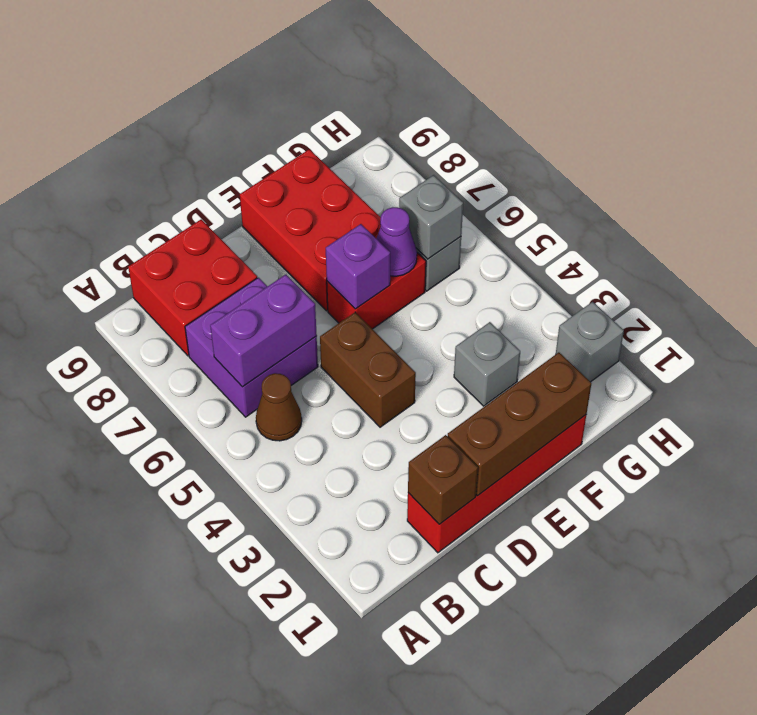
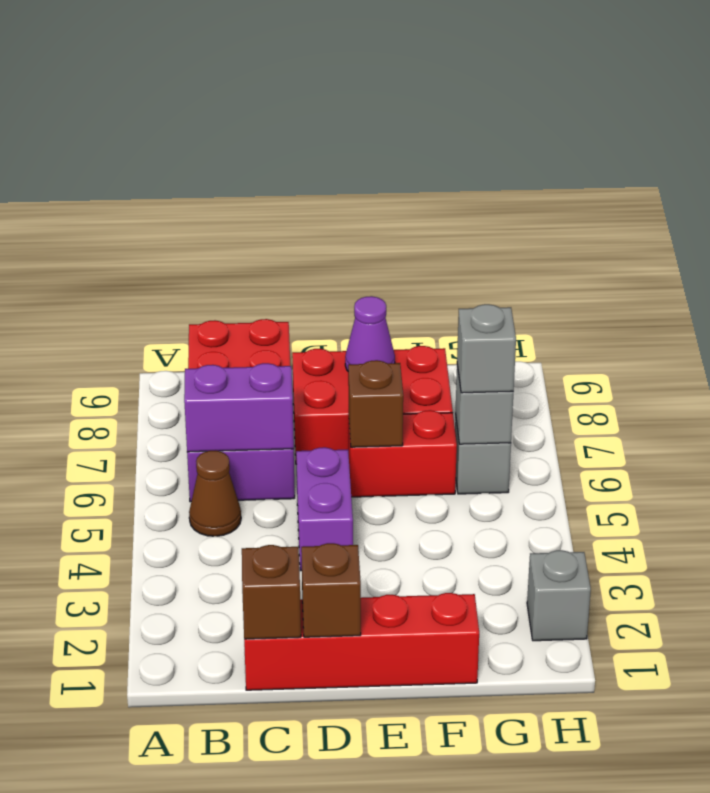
brown 1x3 brick [447,352,591,496] -> brown 1x1 brick [301,543,361,637]
brown 1x2 brick [320,312,416,427] -> purple 1x2 brick [296,447,353,571]
purple 1x1 brick [326,224,390,309] -> brown 1x1 brick [348,360,403,447]
red 2x3 brick [240,149,381,311] -> red 2x3 brick turned to [292,346,453,464]
grey 1x1 brick [454,322,520,406] -> grey 1x1 brick moved to [457,304,516,393]
purple 1x1 cone [376,207,417,276] -> purple 1x1 cone moved to [345,296,395,371]

